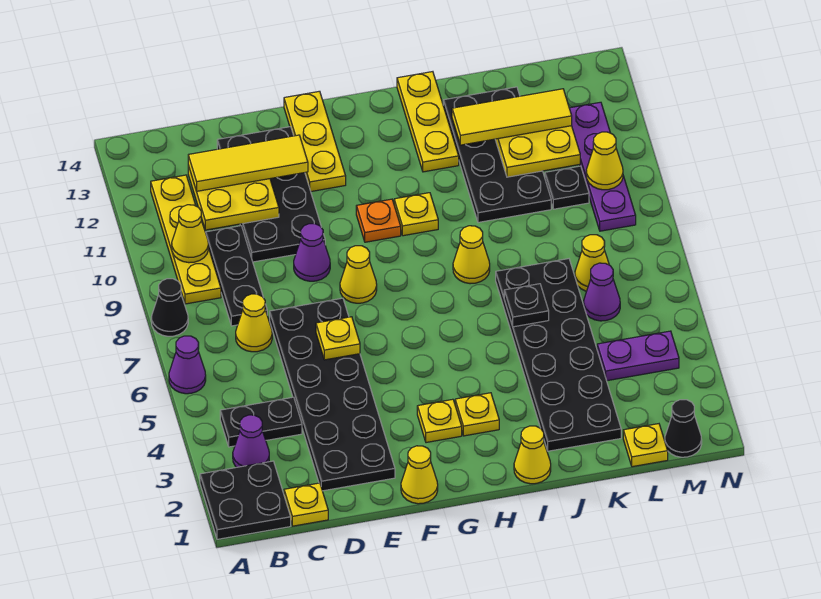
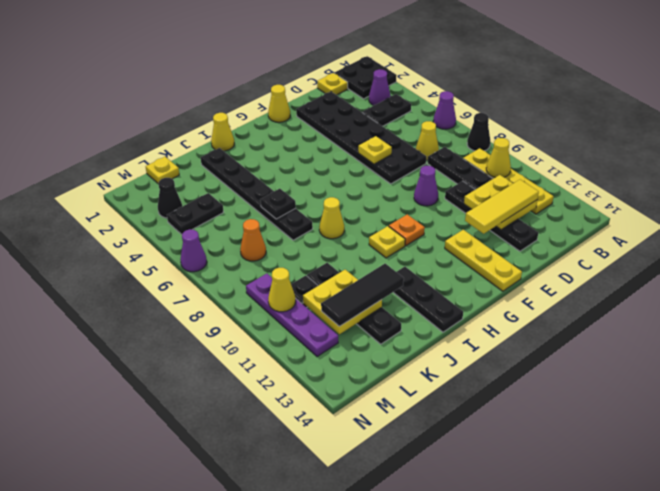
black 2x4 plate [217,127,325,262] -> black 1x4 plate [445,181,538,251]
yellow 1x1 cone [340,246,377,303] -> none
yellow 1x1 plate [417,399,462,443] -> none
yellow 1x1 plate [455,393,499,436] -> none
yellow 1x3 plate [397,72,459,172] -> black 1x3 plate [393,267,463,332]
black 2x6 plate [496,259,621,451] -> black 1x6 plate [201,148,313,240]
black 2x4 plate [443,87,551,222] -> black 1x4 plate [307,263,401,344]
yellow 1x3 tile [452,89,572,145] -> black 1x3 tile [321,264,404,327]
purple 1x2 plate [597,331,679,381] -> black 1x2 plate [167,193,223,235]
purple 1x1 cone [584,263,620,321] -> purple 1x1 cone moved to [180,229,207,272]
yellow 1x1 cone [575,235,609,291] -> orange 1x1 cone [240,219,266,261]
black 1x1 cone [665,400,702,457] -> black 1x1 cone moved to [158,178,182,218]

